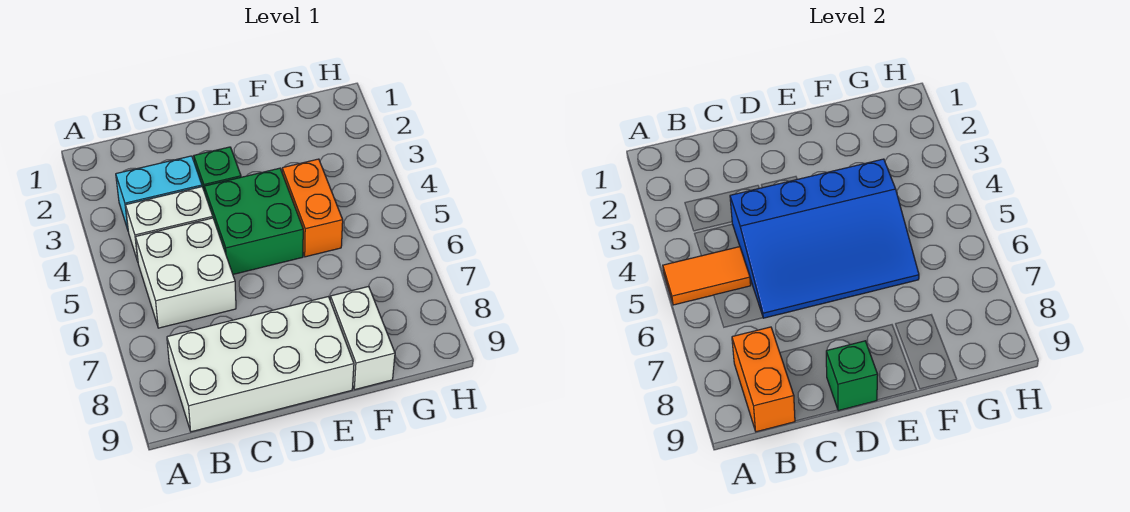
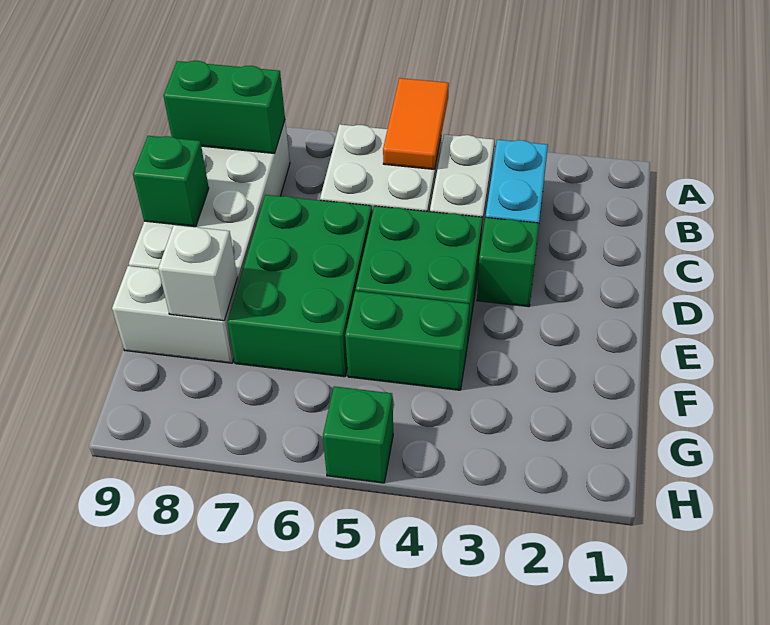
orange 1x2 brick [732,327,795,432] -> green 1x2 brick [163,61,285,153]
blue 3x4 slope [730,159,919,318] -> none
none -> green 2x3 brick [227,195,372,377]
orange 1x2 brick [282,159,343,257] -> green 1x2 brick [345,291,469,390]
none -> white 1x1 brick [158,225,237,321]
none -> green 1x1 brick [323,386,393,483]

